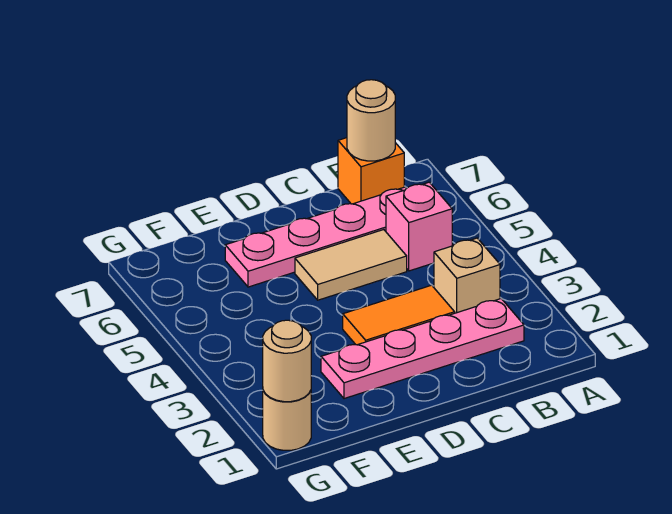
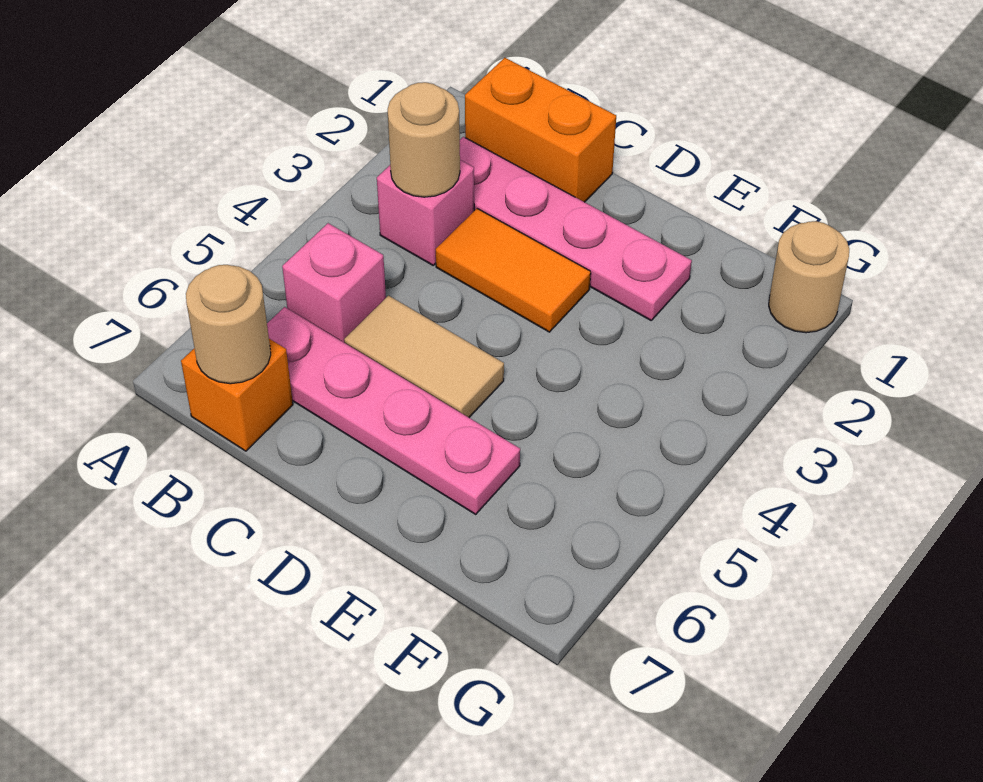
none -> orange 1x2 brick [465,58,616,202]
tan 1x1 brick [434,238,500,313] -> pink 1x1 brick [377,160,474,265]
tan 1x1 round brick [263,320,311,402] -> tan 1x1 round brick moved to [388,82,460,197]

